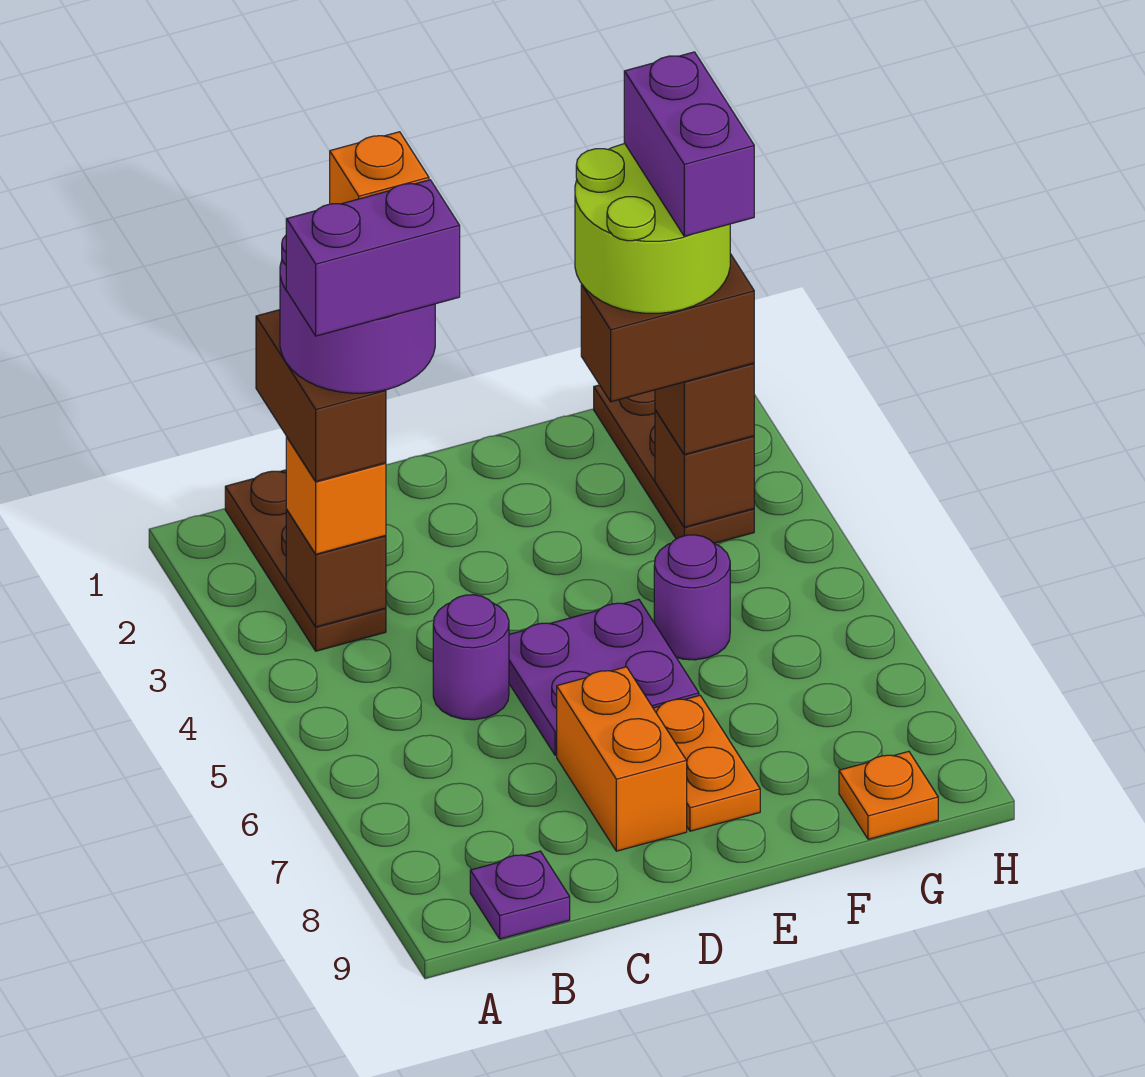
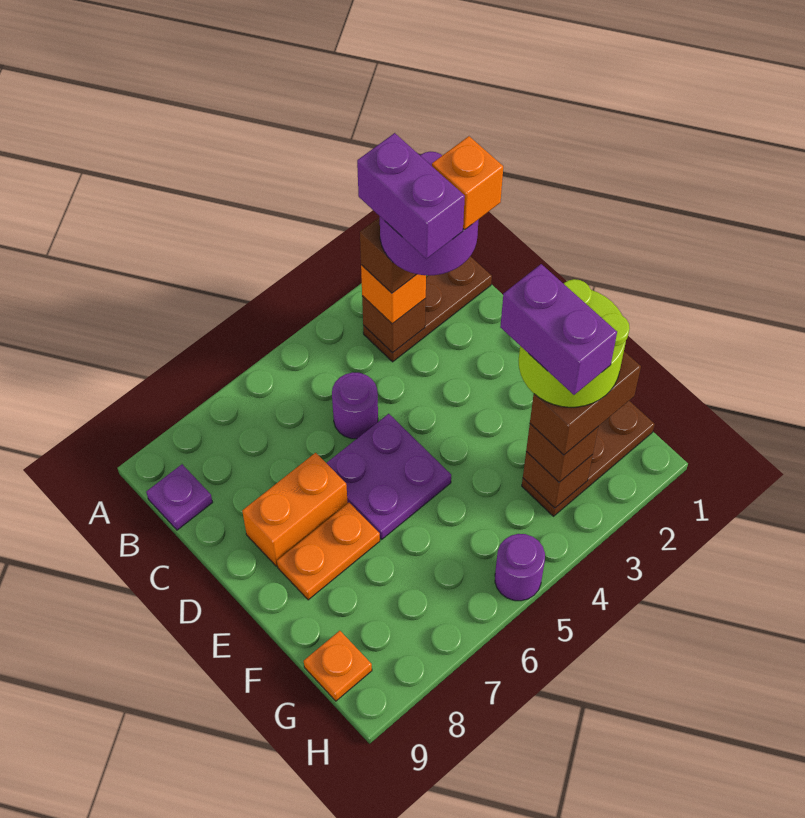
brown 1x2 brick [581,254,754,402] -> brown 1x2 brick turned to [530,351,641,455]
purple 1x1 round brick [654,535,730,660] -> purple 1x1 round brick moved to [495,534,545,601]
purple 1x2 brick [624,52,754,236] -> purple 1x2 brick turned to [500,264,617,395]

